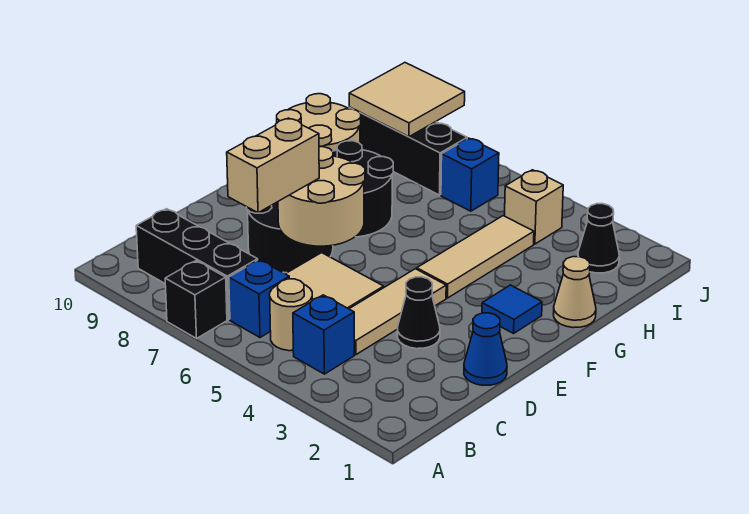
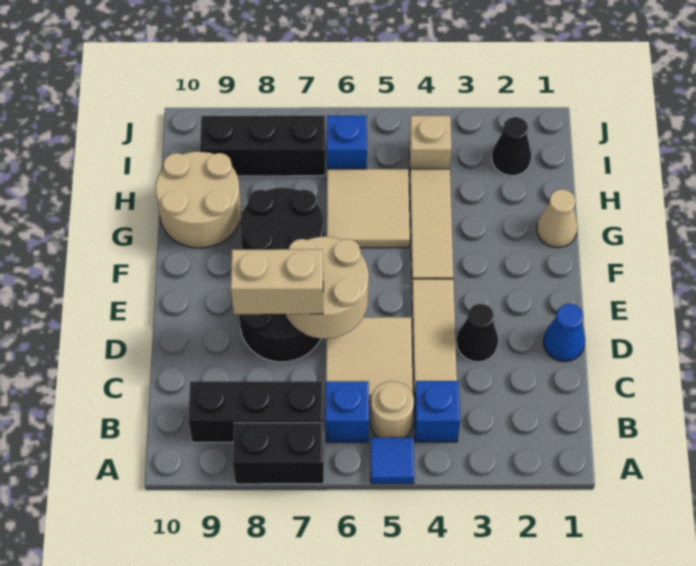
black 1x1 brick [165,261,227,338] -> black 1x2 brick [233,423,324,484]
tan 1x2 brick [227,118,319,213] -> tan 1x2 brick turned to [231,249,323,314]
blue 1x1 tile [482,285,542,334] -> blue 1x1 tile moved to [371,437,414,484]
tan 2x2 tile [349,63,465,137] -> tan 2x2 tile moved to [327,169,410,248]

